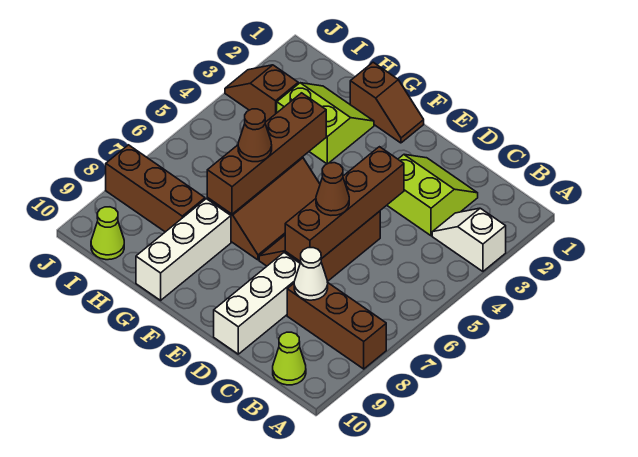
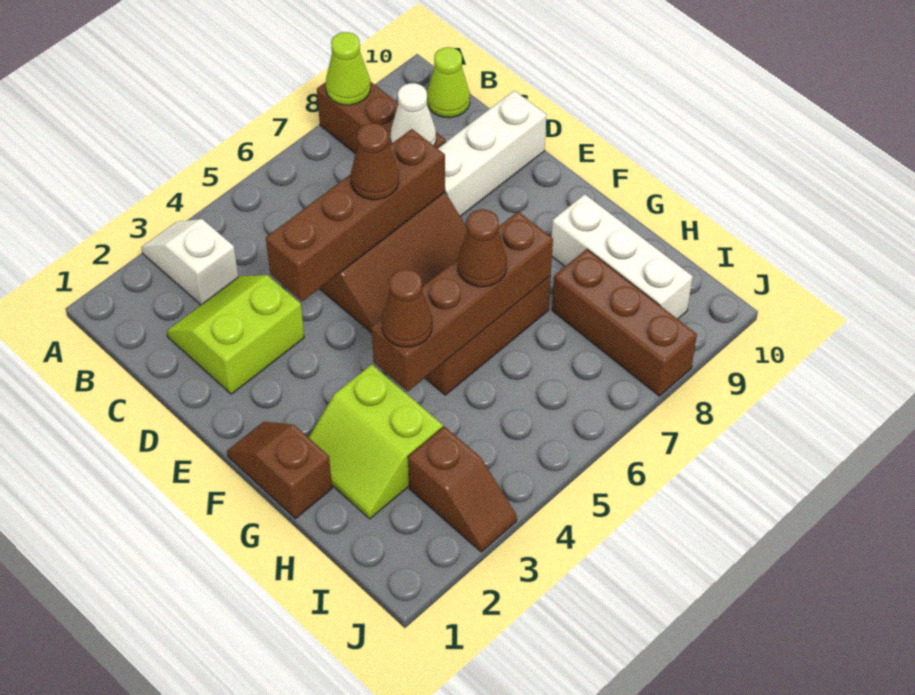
white 1x2 slope [432,208,506,271] -> white 1x2 slope turned to [141,219,238,305]
lime 2x2 slope [387,154,478,236] -> lime 2x2 slope turned to [167,275,304,394]
none -> brown 1x1 cone [382,269,432,347]
white 1x3 brick [136,199,231,300] -> white 1x3 brick turned to [552,194,693,319]
lime 1x1 cone [91,207,124,260] -> lime 1x1 cone moved to [326,32,371,105]

